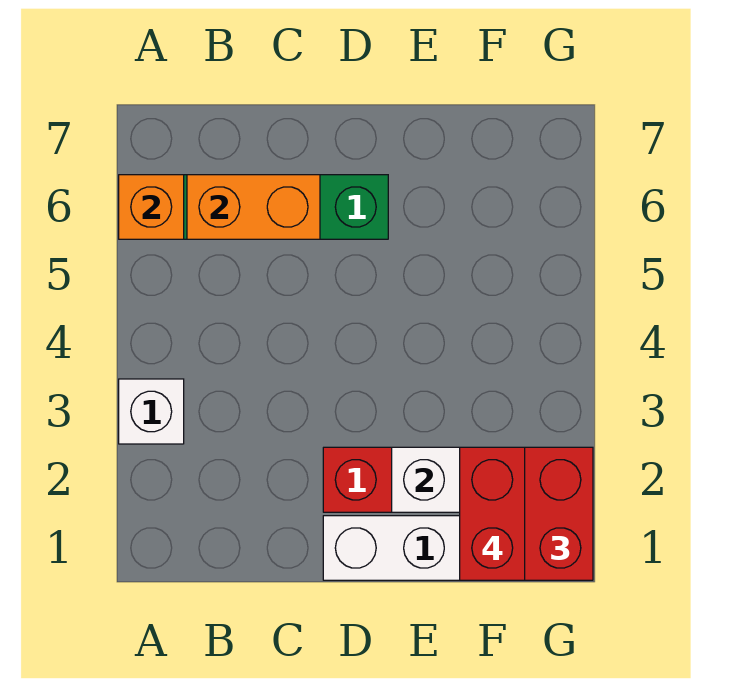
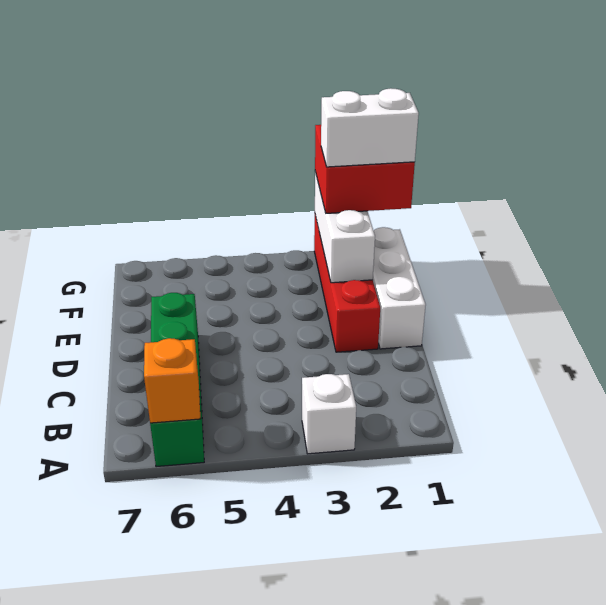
orange 1x2 brick [187,175,320,239] -> none
red 1x2 brick [460,447,525,580] -> white 1x2 brick [321,88,419,167]

